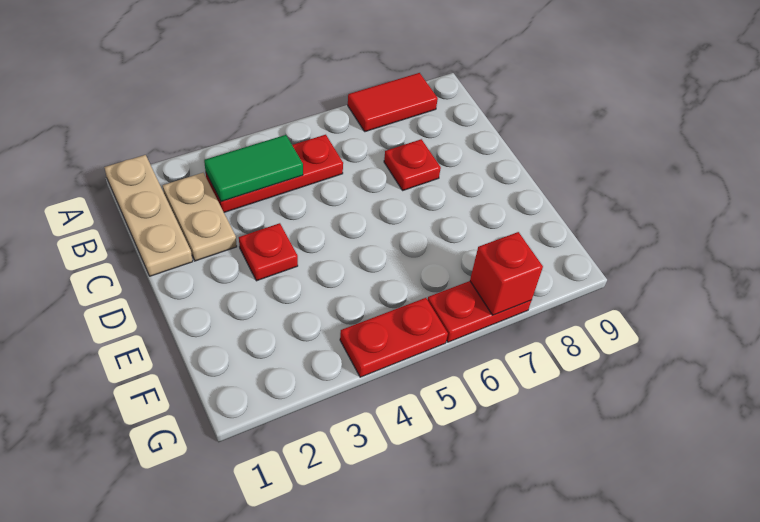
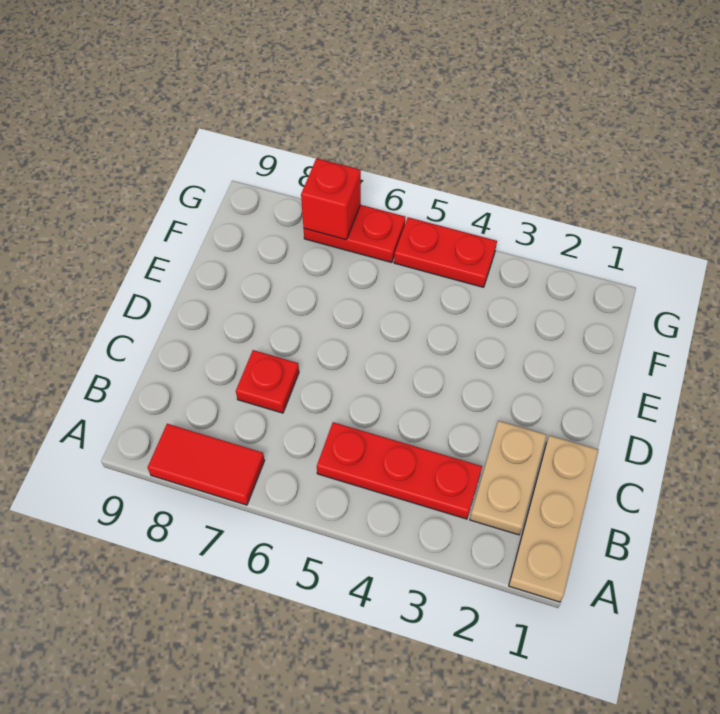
green 1x2 tile [204,135,303,202] -> none
red 1x1 plate [239,223,298,281] -> none

